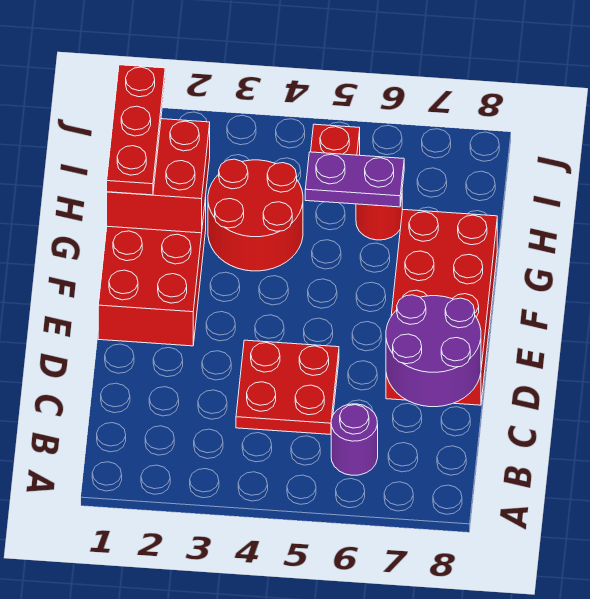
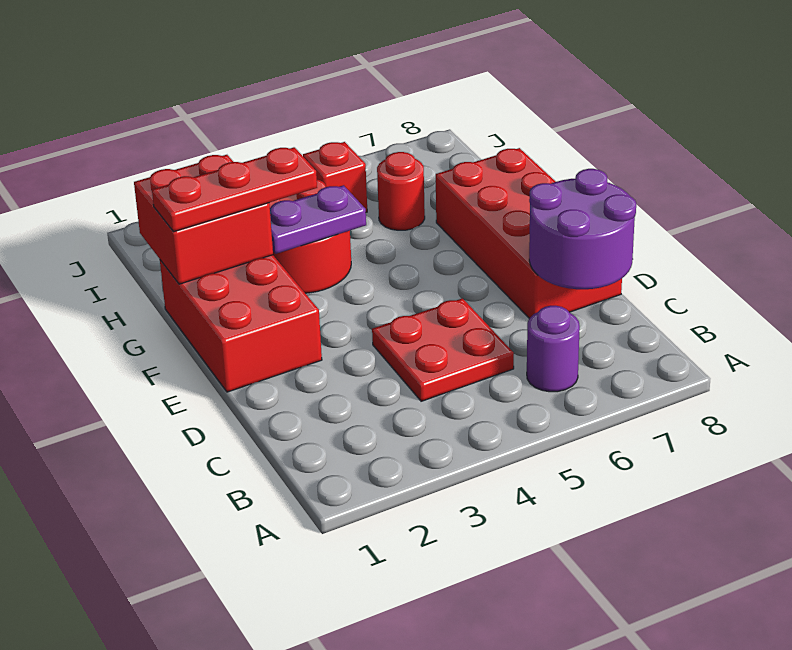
red 1x3 plate [107,65,165,195] -> red 1x3 plate turned to [152,147,317,232]
purple 1x2 plate [305,152,404,207] -> purple 1x2 plate moved to [270,185,366,254]

